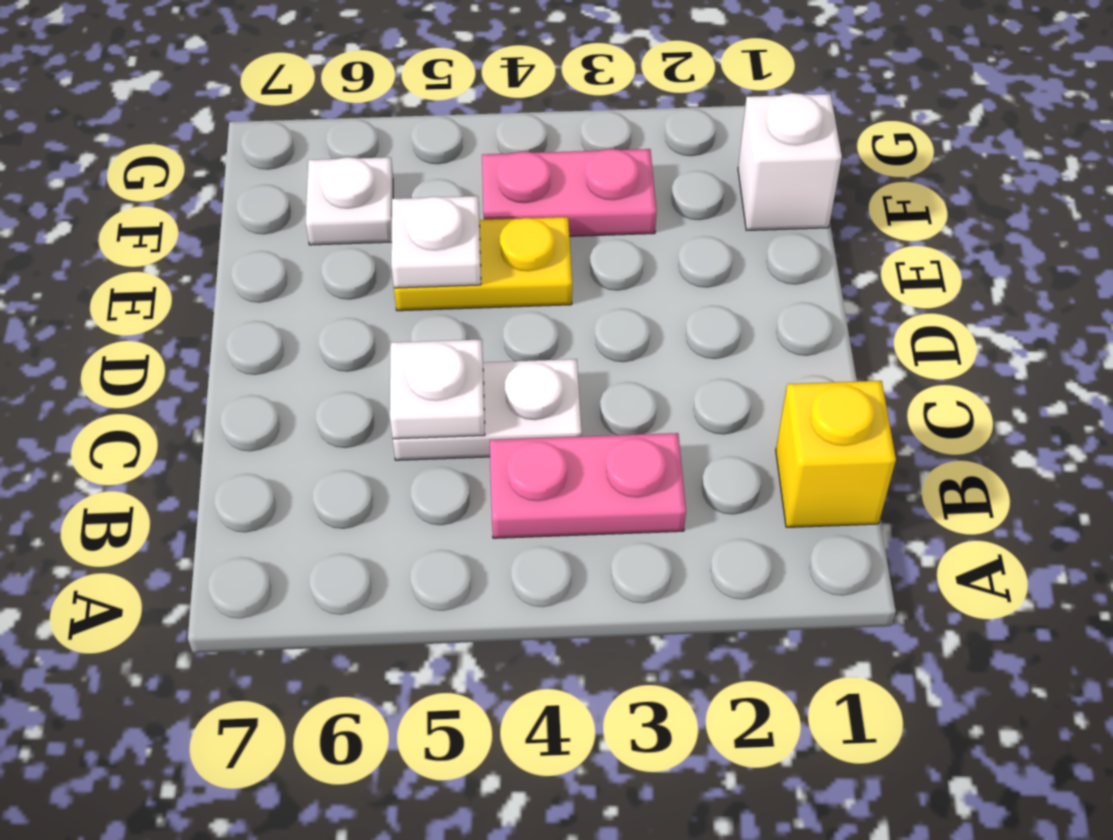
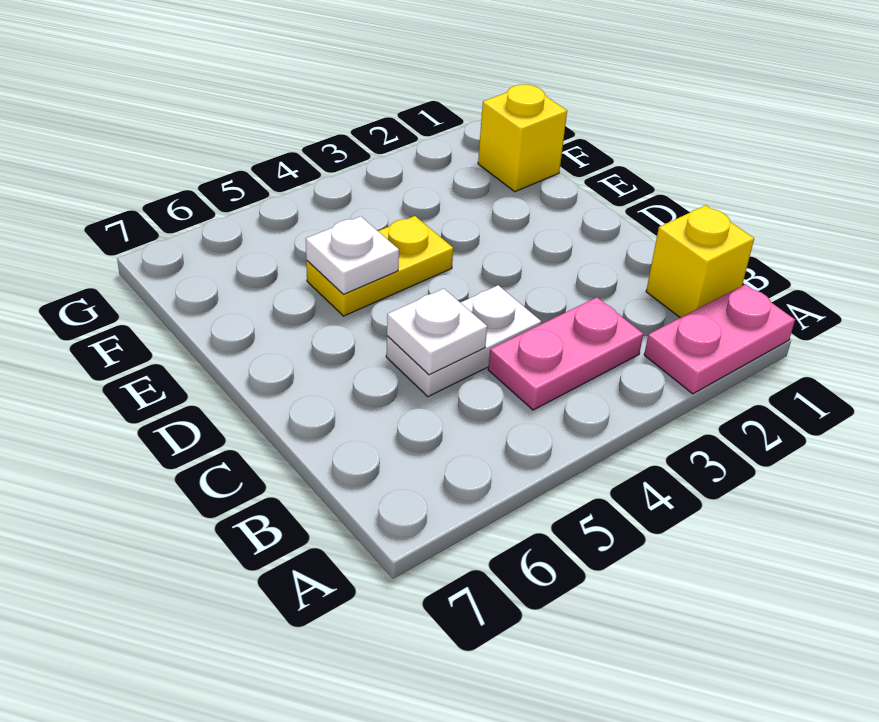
white 1x1 brick [738,93,842,230] -> yellow 1x1 brick [478,84,567,192]
pink 1x2 plate [482,149,657,236] -> pink 1x2 plate moved to [644,284,795,394]
white 1x1 plate [306,157,393,245] -> none

